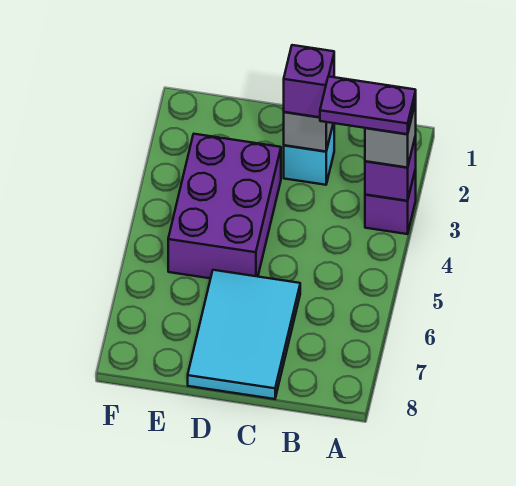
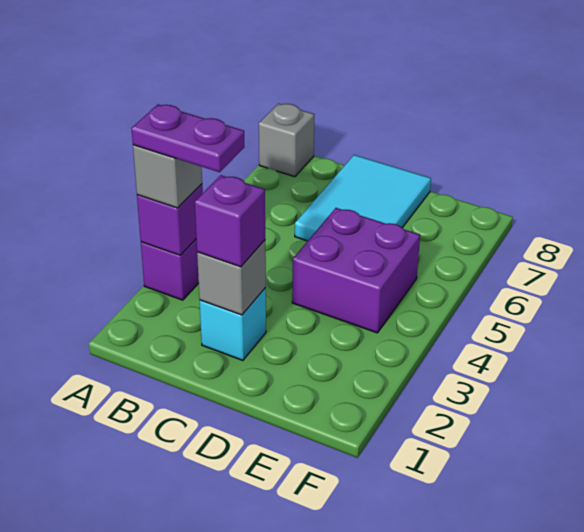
none -> grey 1x1 brick [259,104,315,177]
purple 2x3 brick [168,134,281,278] -> purple 2x2 brick [292,208,420,333]

